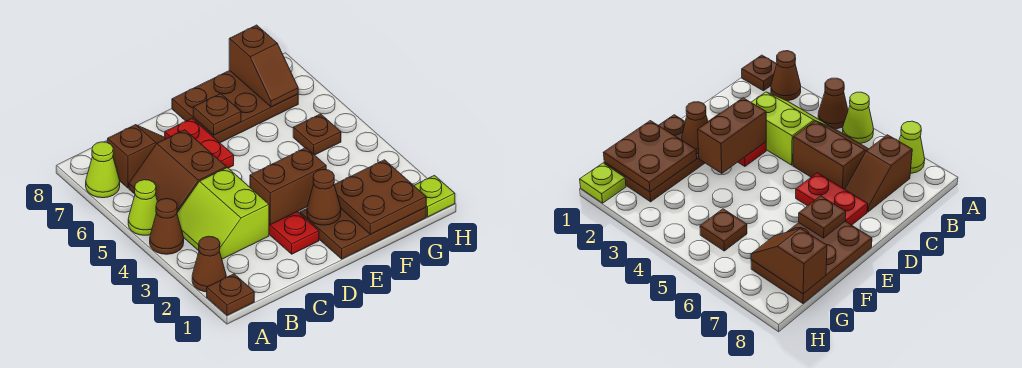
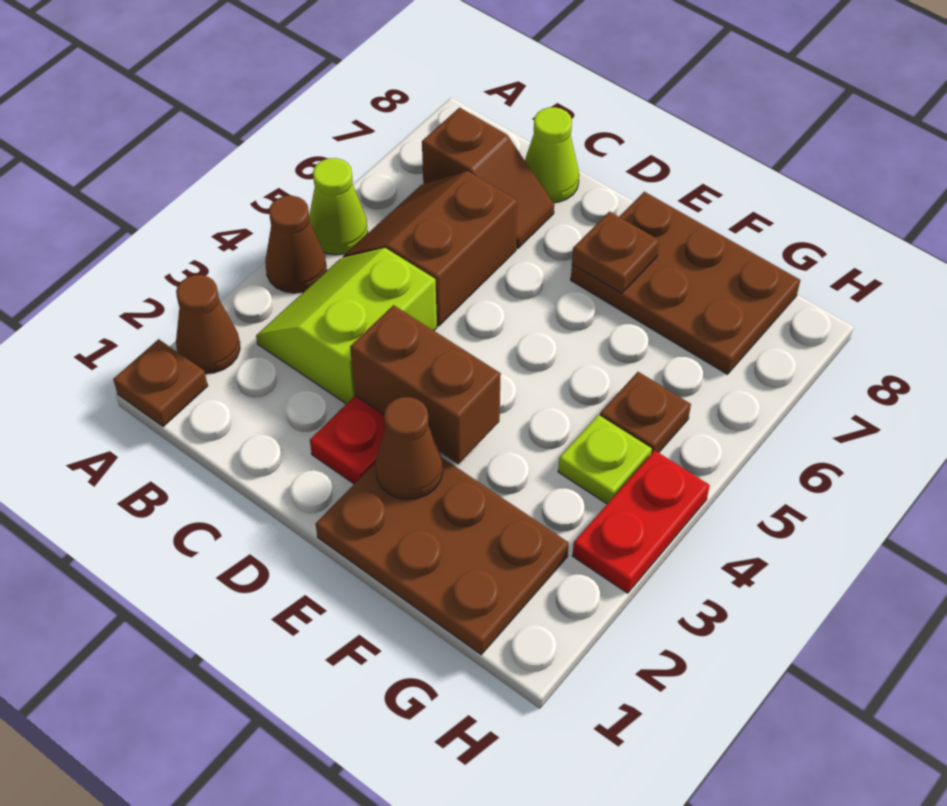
lime 1x1 cone [86,142,120,198] -> lime 1x1 cone moved to [525,107,579,203]
red 1x2 plate [165,119,234,168] -> red 1x2 plate moved to [572,450,710,593]
brown 2x2 plate [334,160,426,234] -> none
brown 1x2 slope [229,25,298,107] -> none
lime 1x1 plate [414,176,455,217] -> lime 1x1 plate moved to [558,415,652,504]

